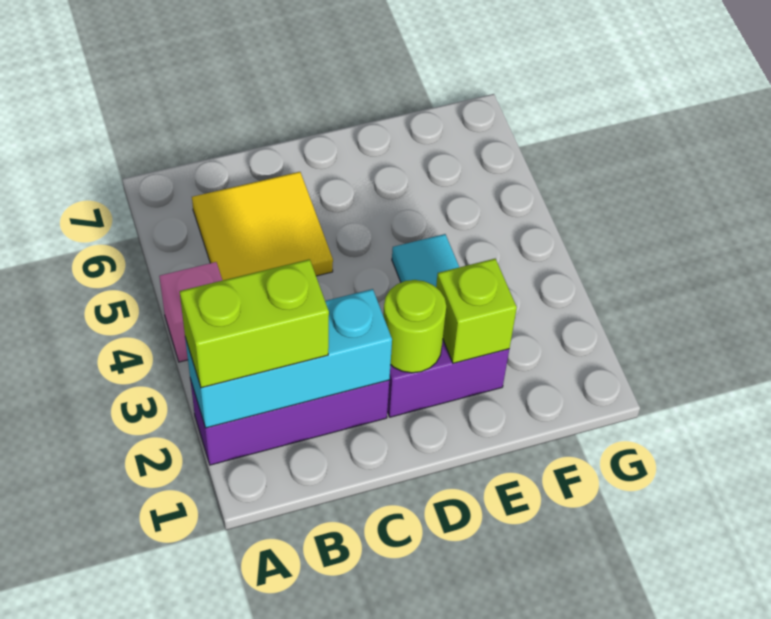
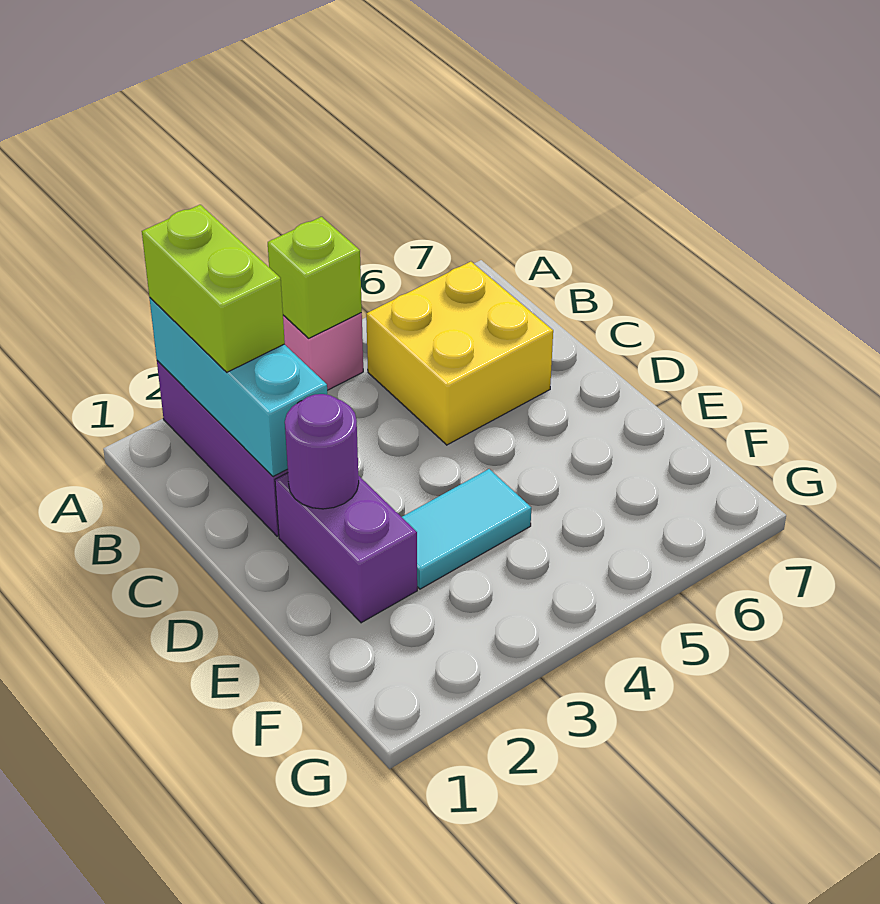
yellow 2x2 tile [192,172,333,280] -> yellow 2x2 brick [366,262,553,445]
lime 1x1 round brick [383,280,446,373] -> purple 1x1 round brick [285,394,359,509]
lime 1x1 brick [436,259,517,363] -> lime 1x1 brick moved to [268,217,362,338]

